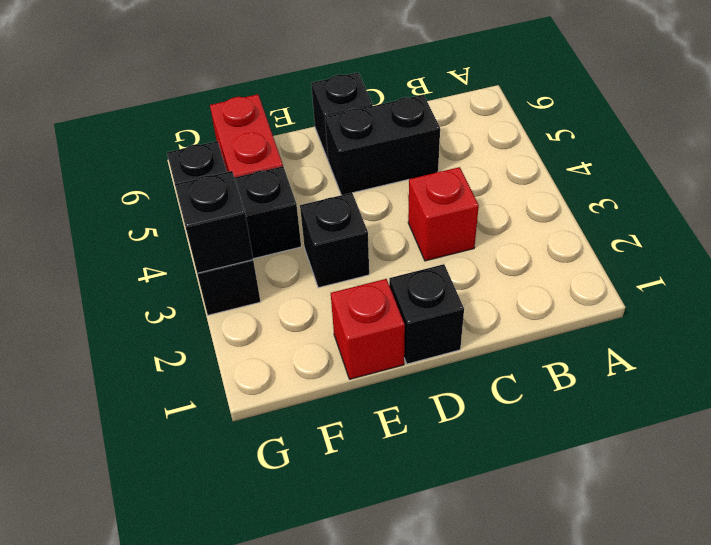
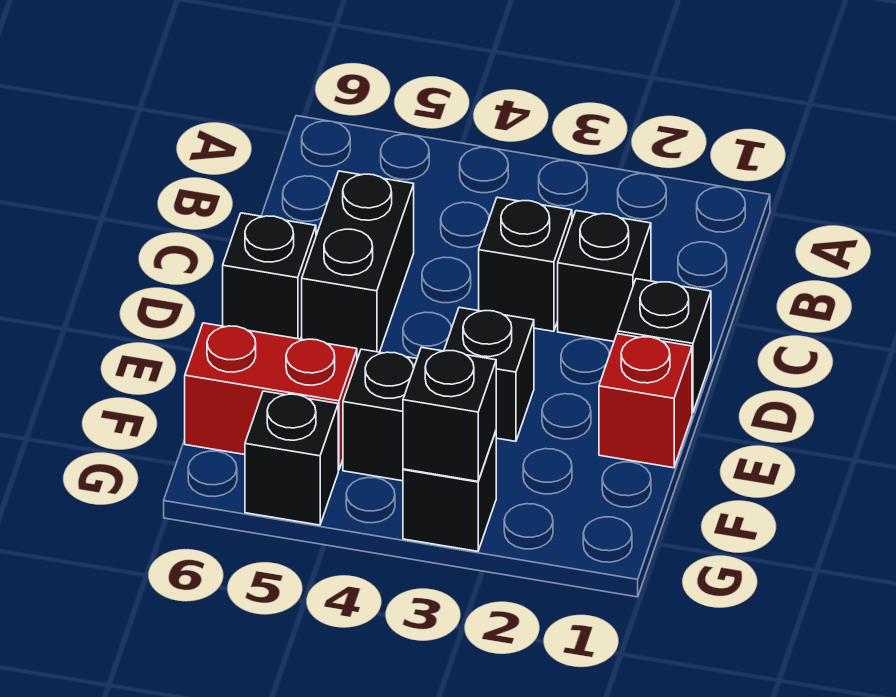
none -> black 1x1 brick [558,211,651,341]
red 1x1 brick [408,167,479,261] -> black 1x1 brick [479,197,572,331]

